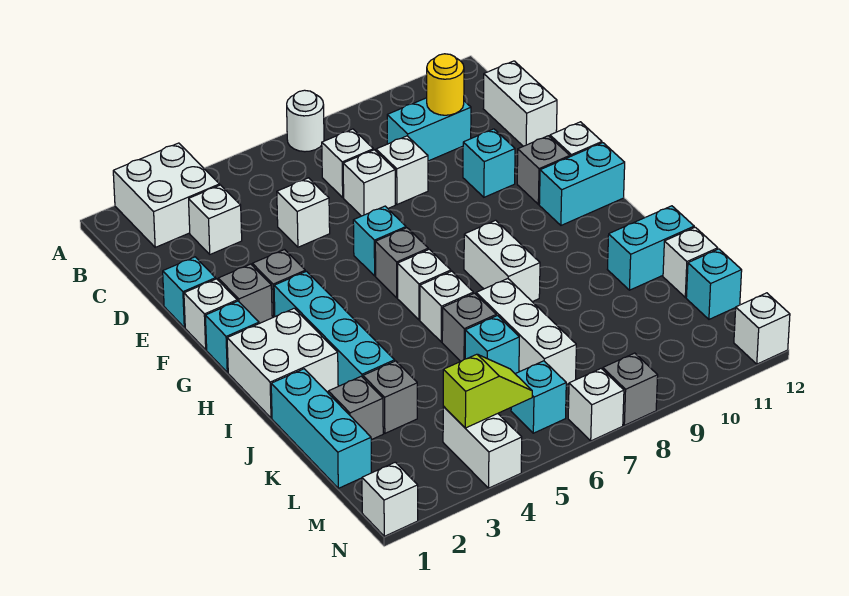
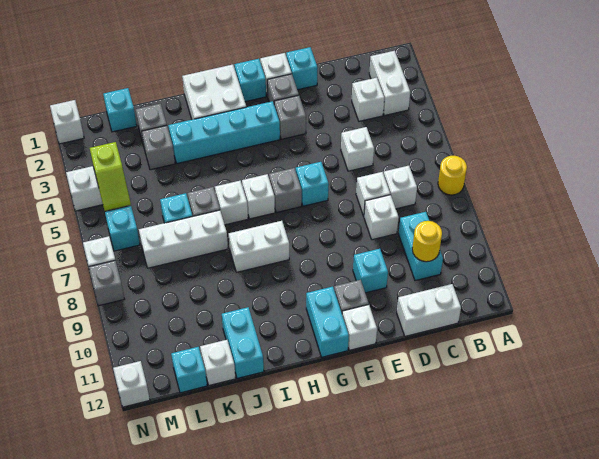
white 2x2 brick [113,143,220,247] -> white 1x2 brick [369,51,410,116]
white 1x1 round brick [287,90,324,152] -> yellow 1x1 round brick [438,156,467,195]
cyan 1x3 brick [271,369,371,488] -> cyan 1x1 brick [103,88,137,132]

